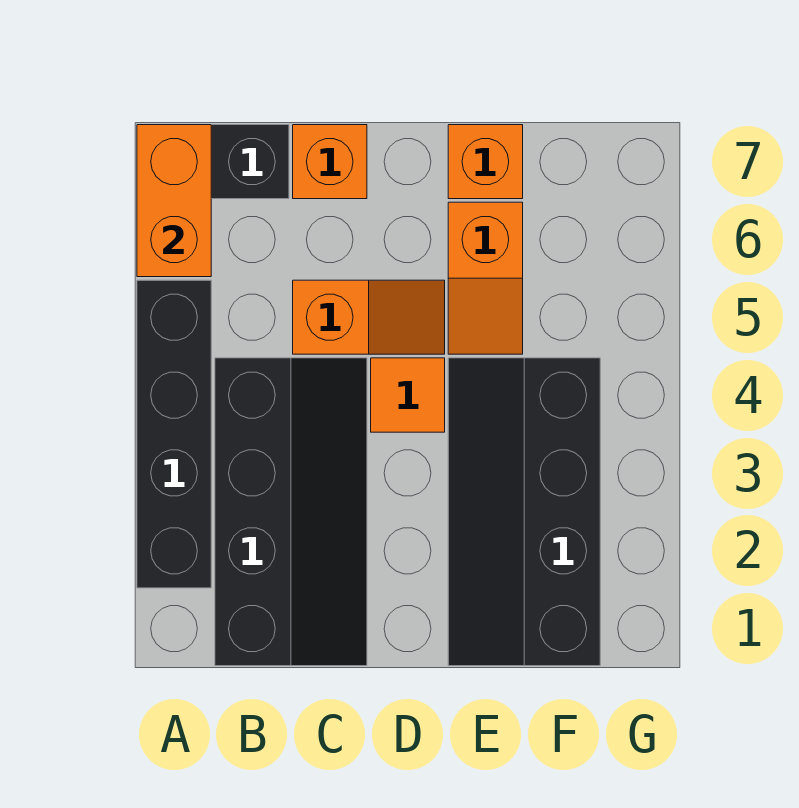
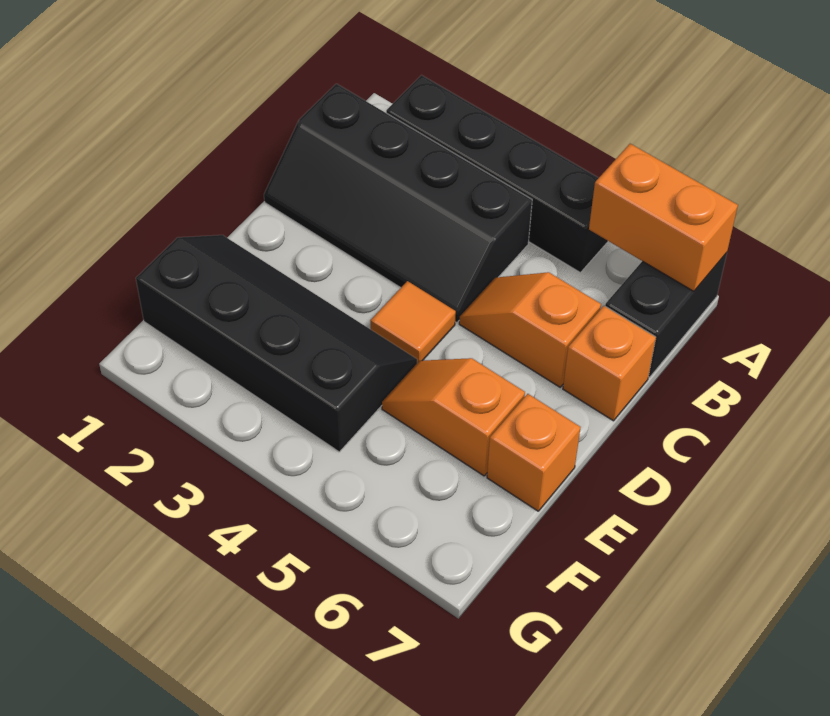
orange 1x2 slope [293,280,445,354] -> orange 1x2 slope turned to [459,272,601,387]

